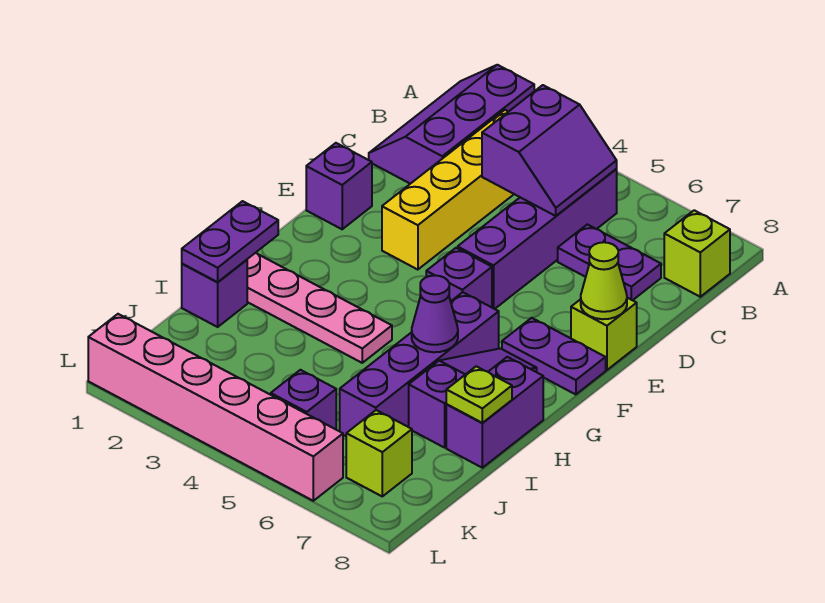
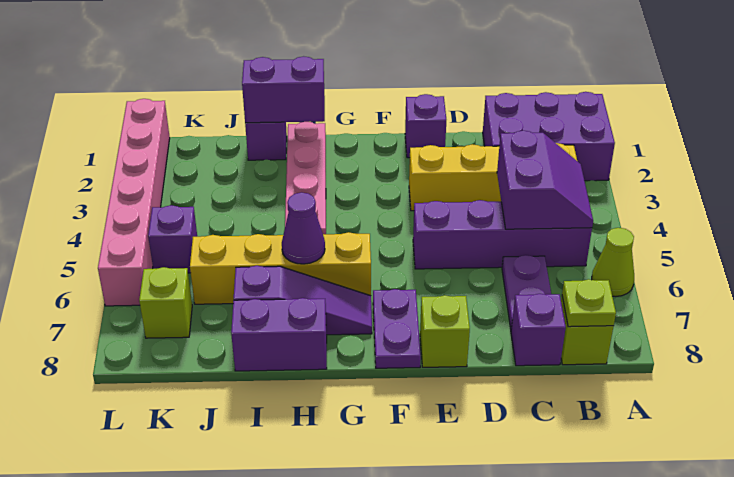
purple 2x3 slope [369,65,534,184] -> purple 2x3 brick [483,92,615,181]
purple 2x2 slope [482,85,617,216] -> purple 2x2 slope turned to [497,131,593,229]
lime 1x1 cone [581,242,627,319] -> lime 1x1 cone moved to [592,228,634,297]
purple 1x1 brick [426,248,492,307] -> purple 1x1 brick moved to [511,294,566,366]
purple 1x4 brick [340,292,499,436] -> yellow 1x4 brick [190,232,371,304]
purple 1x2 plate [182,201,278,282] -> purple 1x2 brick [242,56,325,123]
lime 1x1 plate [446,366,512,423] -> lime 1x1 plate moved to [562,279,616,327]

